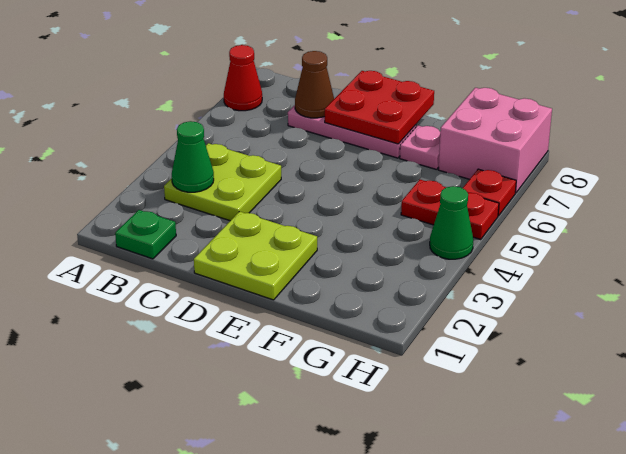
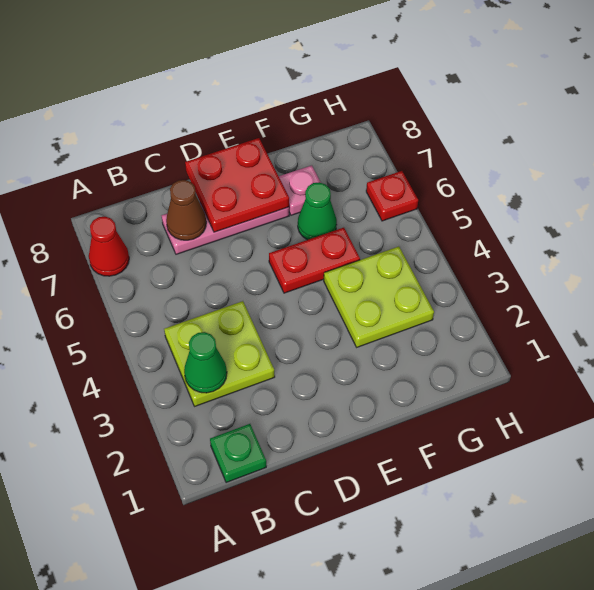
lime 2x2 plate [194,211,317,300] -> lime 2x2 plate moved to [324,247,434,347]
red 1x2 plate [401,180,499,240] -> red 1x2 plate moved to [269,228,360,293]
pink 2x2 brick [438,88,552,193] -> none
green 1x1 cone [430,186,473,259] -> green 1x1 cone moved to [298,182,337,240]

